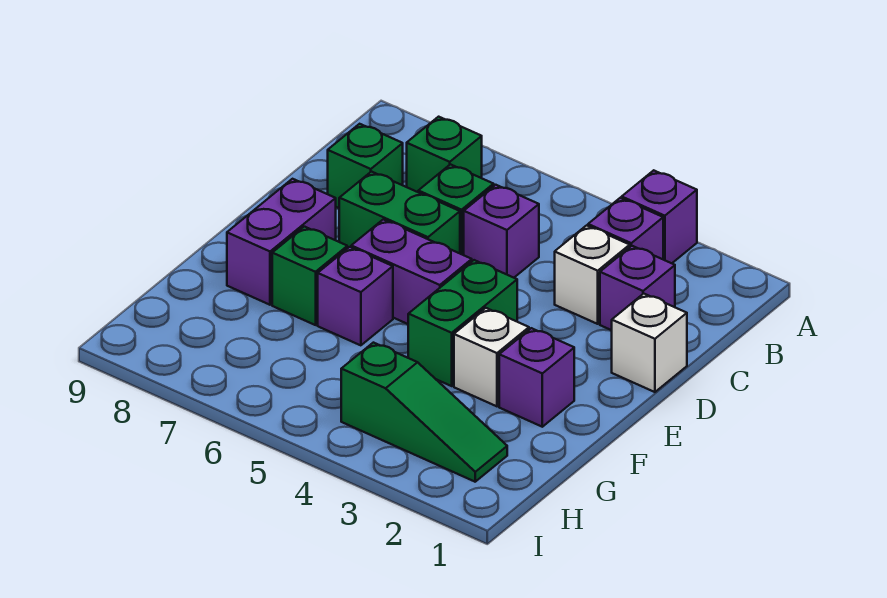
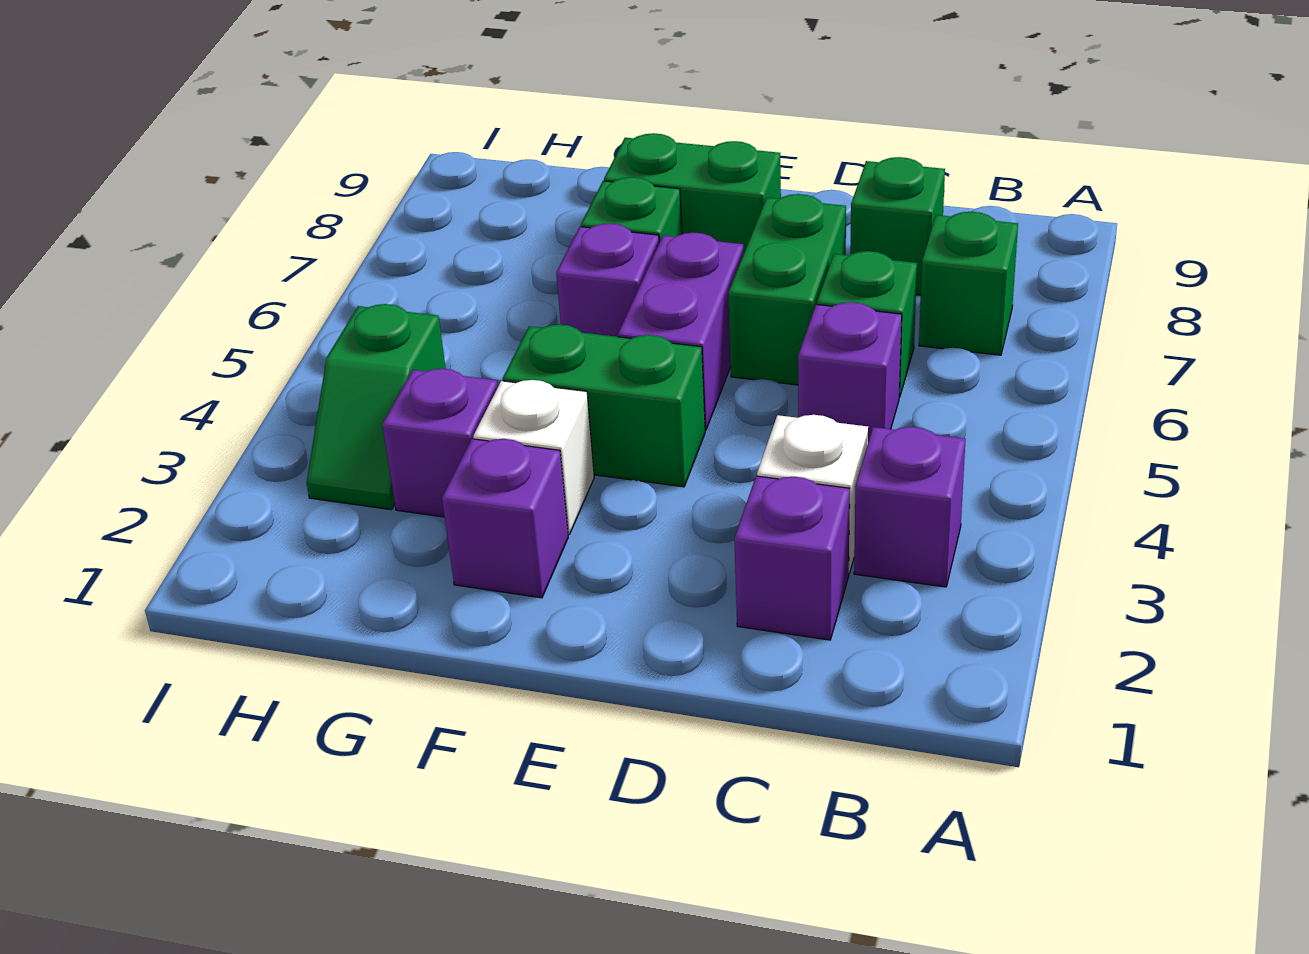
purple 1x1 brick [622,170,697,263] -> purple 1x1 brick moved to [382,369,498,517]
white 1x1 brick [612,294,687,392] -> none
purple 1x2 brick [227,179,336,305] -> green 1x2 brick [604,133,781,252]
green 1x3 slope [341,343,507,482] -> green 1x2 slope [306,304,446,510]

